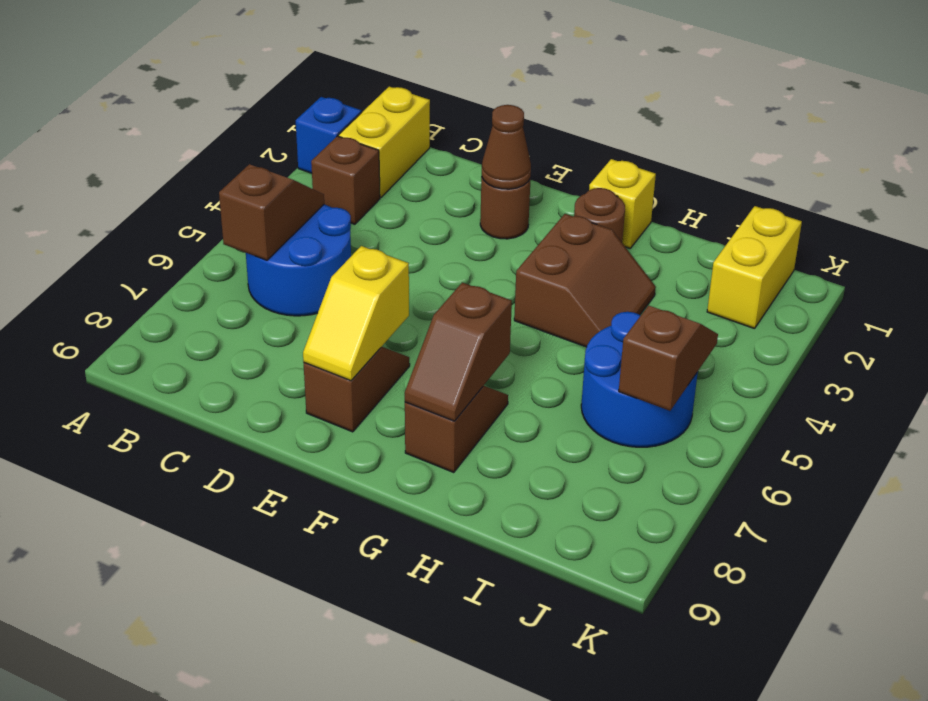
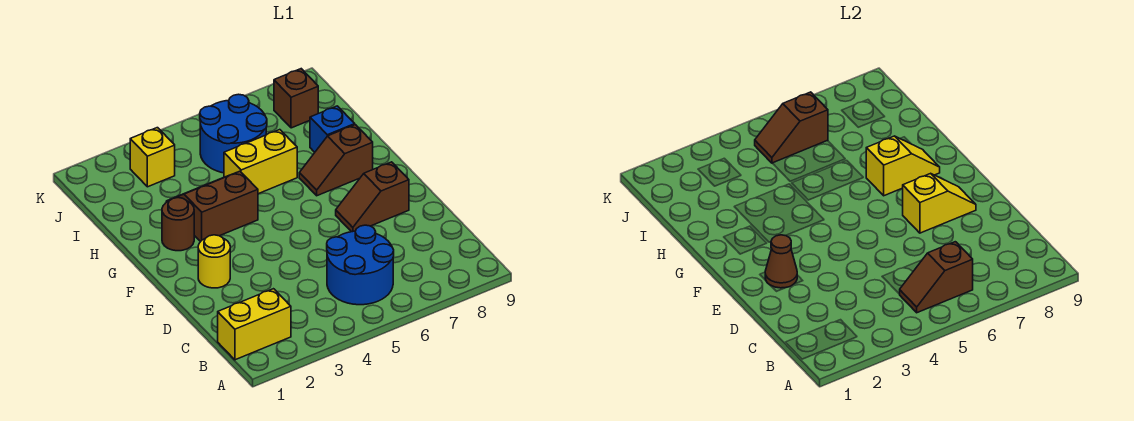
blue 1x1 brick [296,97,362,173] -> blue 1x1 brick moved to [310,106,355,152]
brown 1x1 brick [311,136,380,224] -> brown 1x1 brick moved to [274,69,318,128]
brown 1x1 round brick [480,177,531,239] -> yellow 1x1 round brick [198,235,230,288]
yellow 1x1 brick [589,159,656,248] -> yellow 1x1 brick moved to [130,128,175,187]
brown 1x2 slope [405,283,512,421] -> yellow 1x2 slope [866,136,940,196]
yellow 1x2 brick [707,206,802,329] -> yellow 1x2 brick moved to [224,130,297,194]

